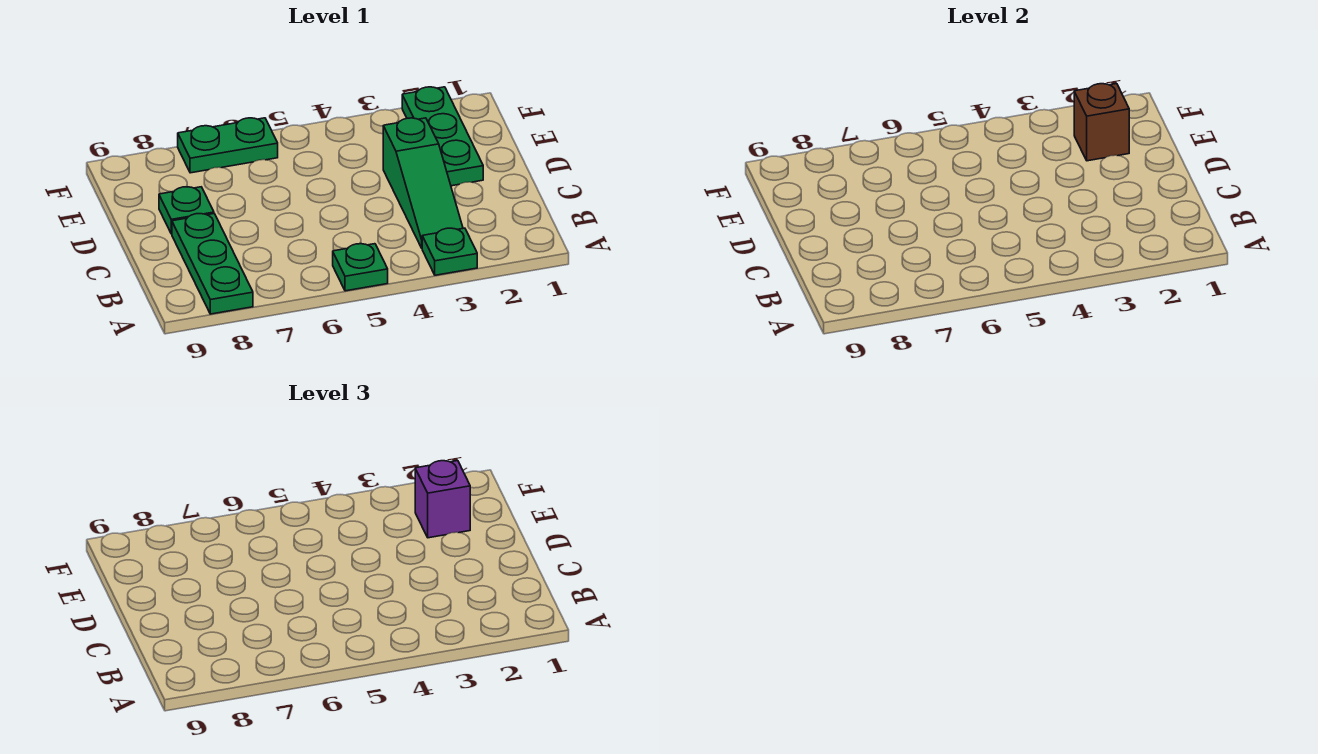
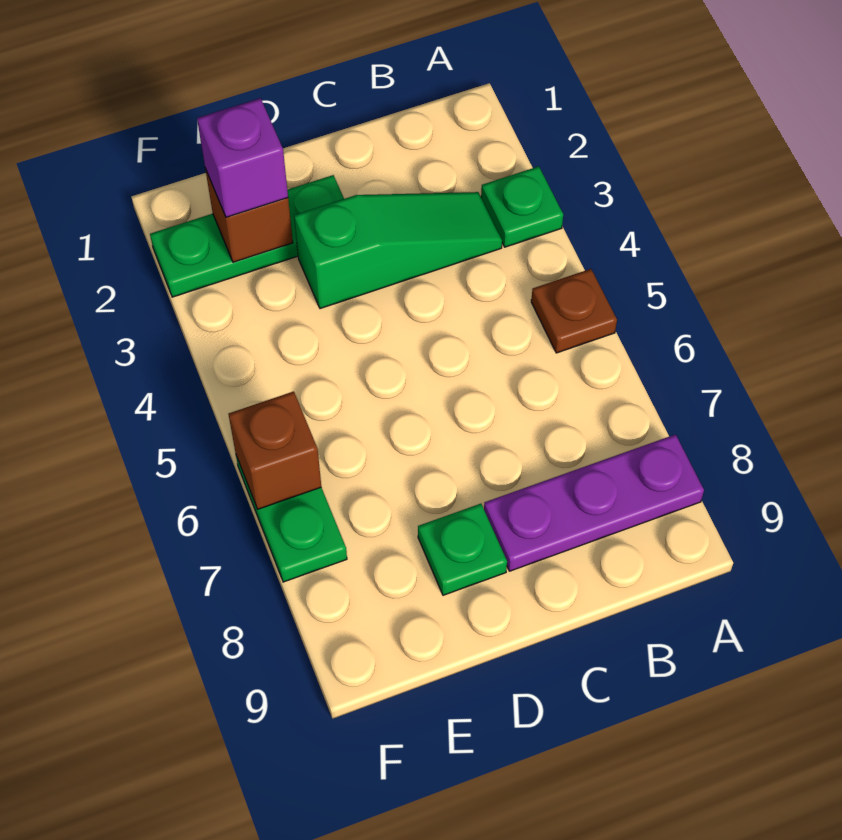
green 1x1 plate [333,244,388,291] -> brown 1x1 plate [531,269,617,353]
green 1x3 plate [172,214,253,314] -> purple 1x3 plate [484,435,704,571]
none -> brown 1x1 brick [229,391,321,509]

